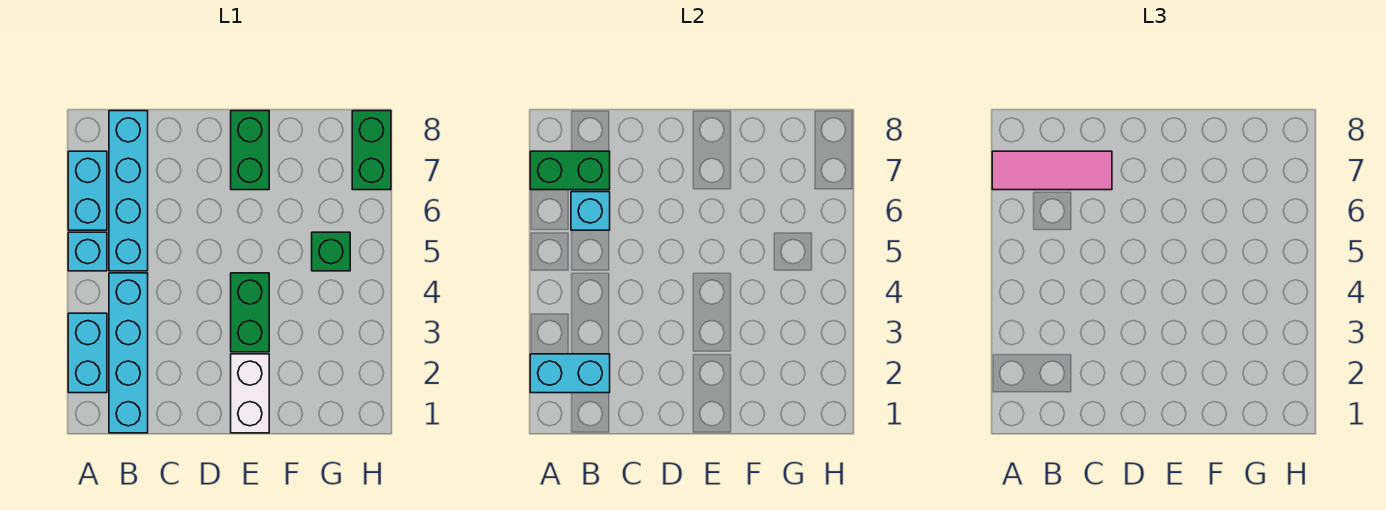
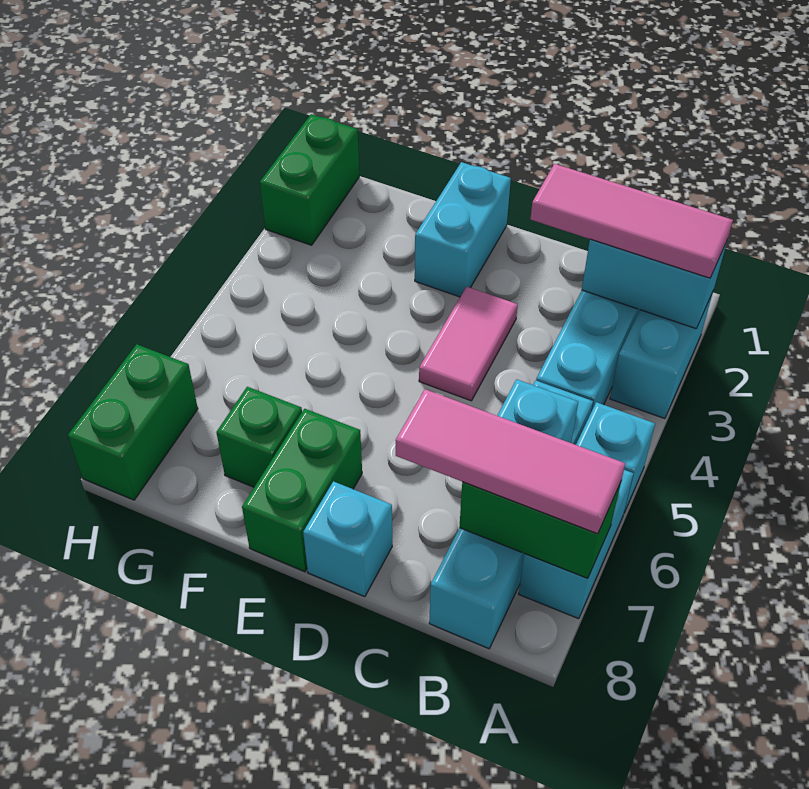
none -> pink 1x3 tile [530,164,733,278]
none -> pink 1x2 tile [419,287,518,401]
none -> cyan 1x1 brick [303,481,392,597]
white 1x2 brick [231,354,269,433] -> cyan 1x2 brick [415,162,511,297]
green 1x2 brick [231,273,269,352] -> green 1x2 brick moved to [260,114,359,245]
green 1x1 brick [312,232,350,271] -> green 1x1 brick moved to [216,387,302,487]

